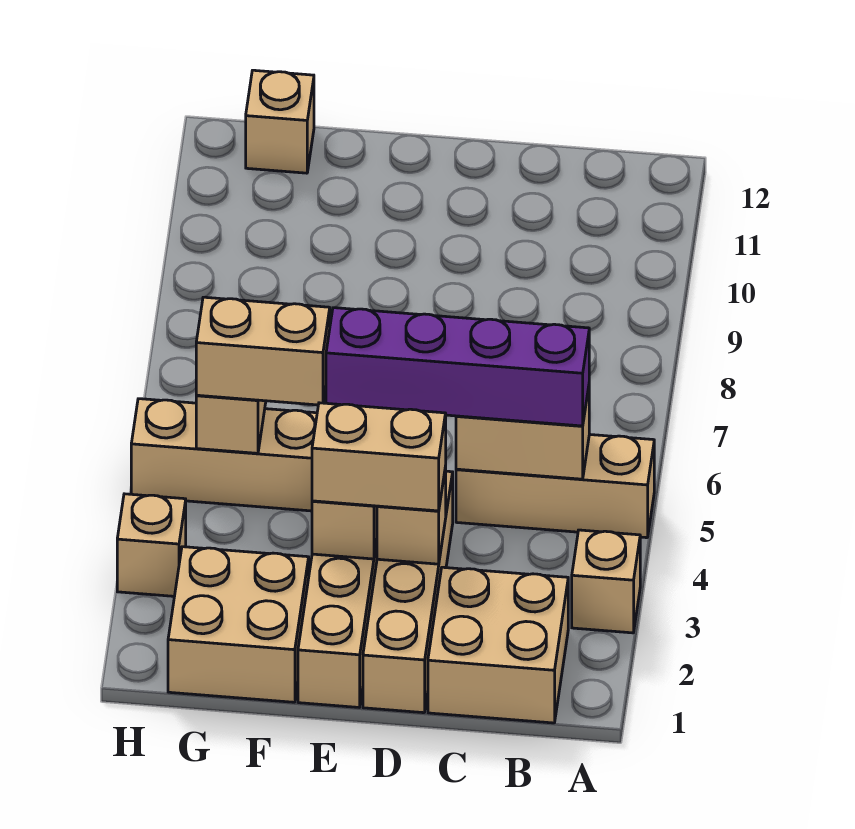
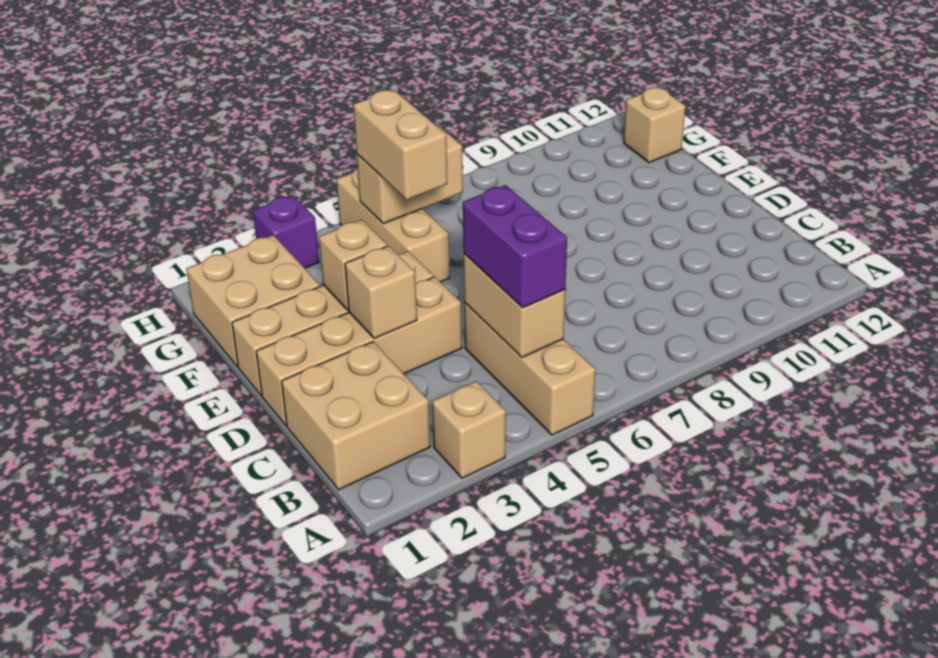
purple 1x4 brick [326,308,589,426] -> purple 1x2 brick [463,185,567,308]
tan 1x2 brick [312,403,446,511] -> none
tan 1x1 brick [117,494,186,596] -> purple 1x1 brick [253,195,319,268]

